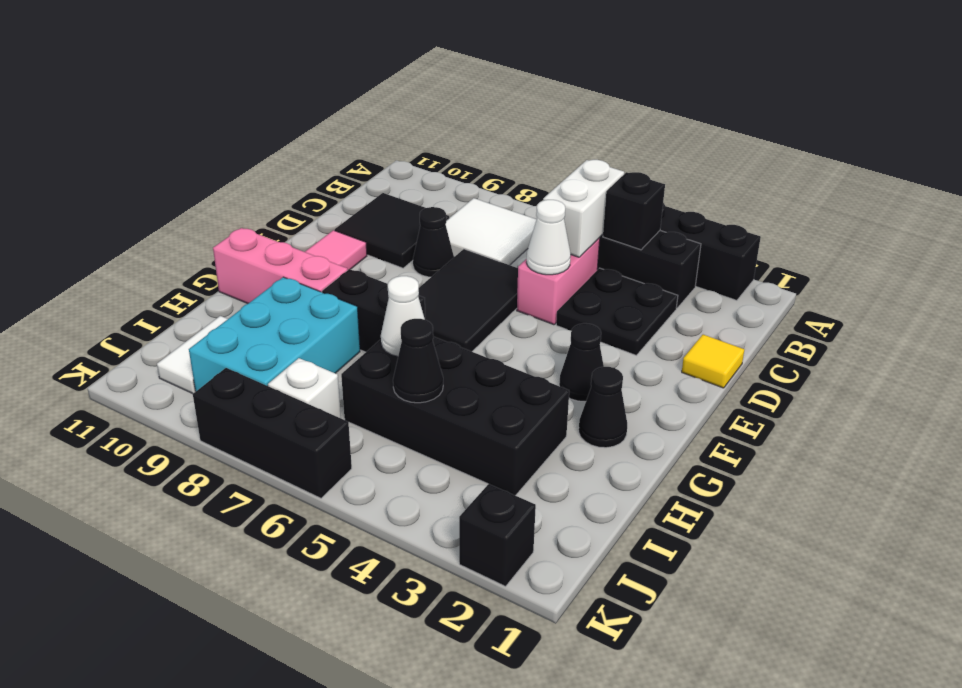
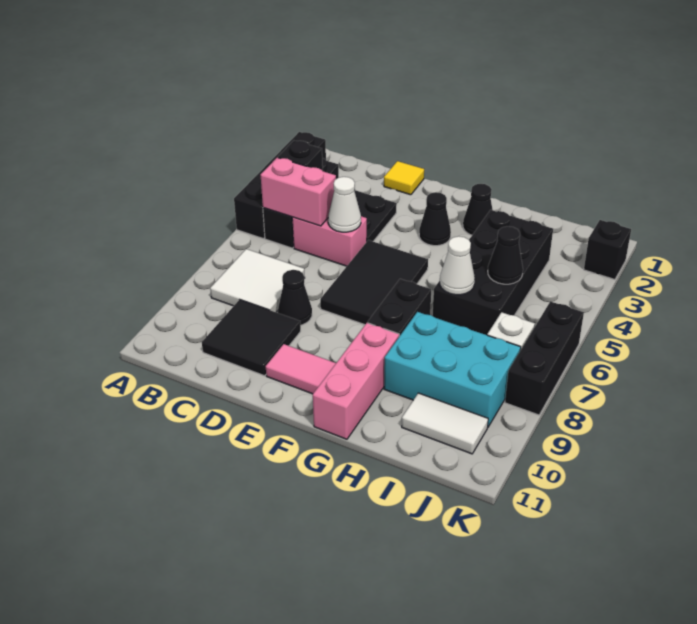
white 1x2 brick [543,160,624,257] -> pink 1x2 brick [261,158,336,226]
black 2x3 tile [419,249,518,352] -> black 2x3 tile turned to [320,240,428,325]

